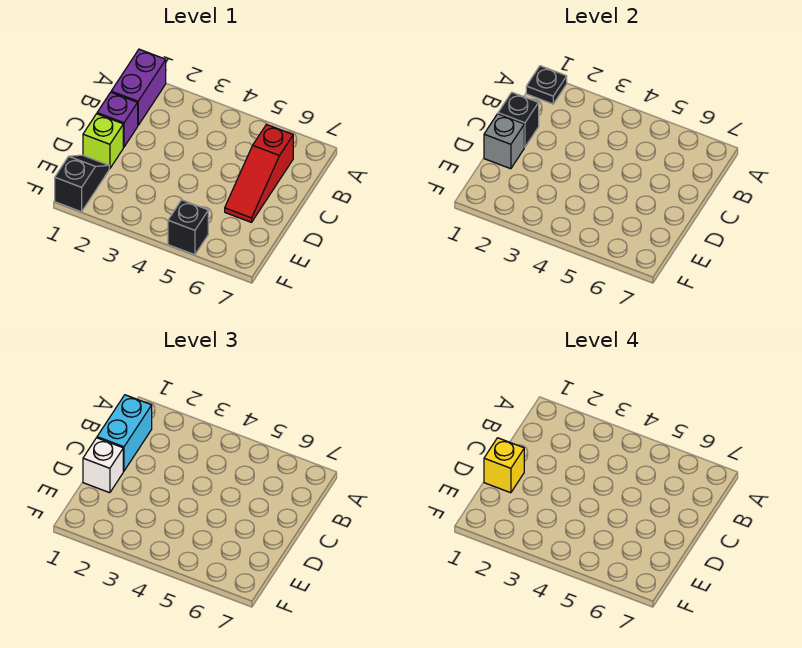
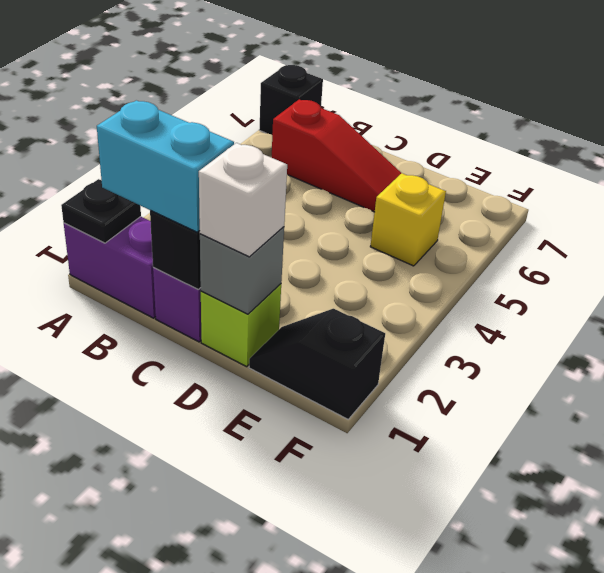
yellow 1x1 brick [484,438,524,493] -> yellow 1x1 brick moved to [370,173,446,266]
black 1x1 brick [168,200,208,255] -> black 1x1 brick moved to [259,65,323,135]

